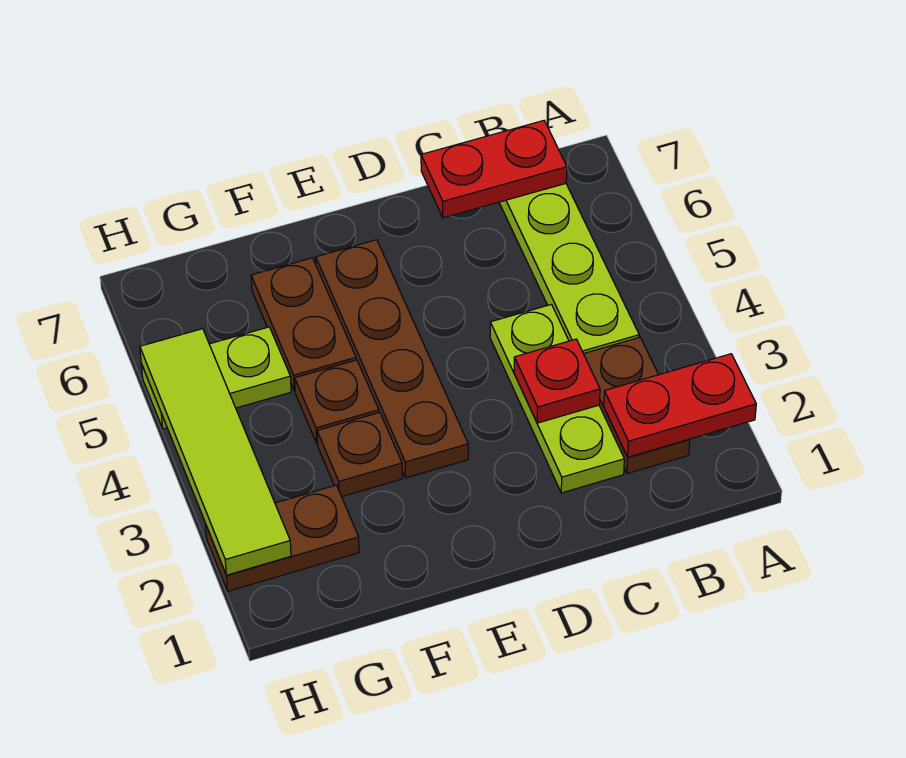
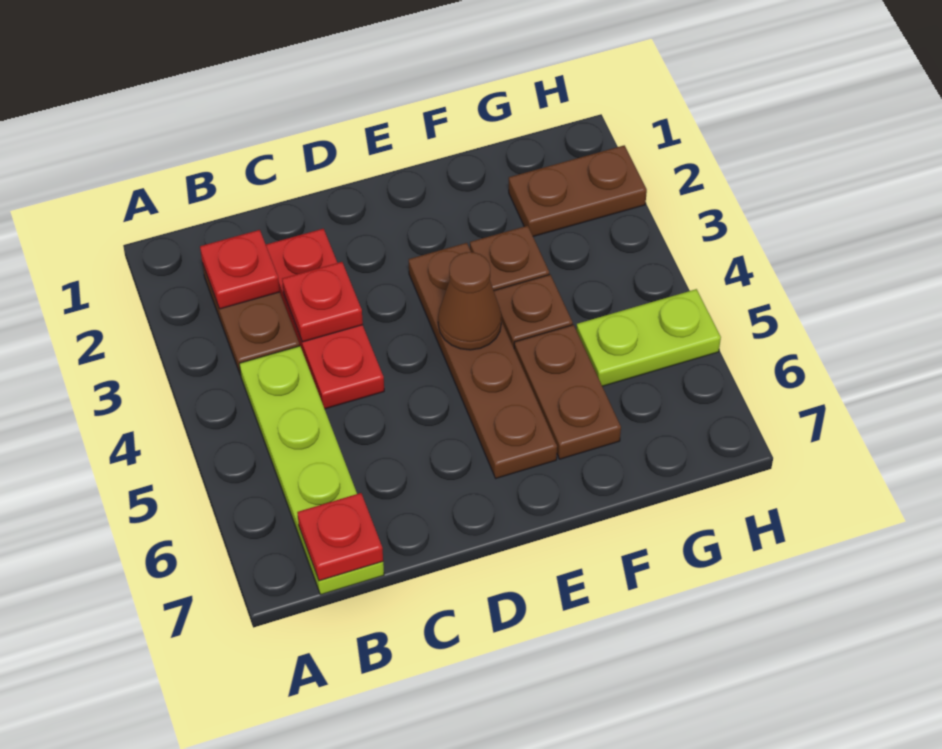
red 1x2 plate [604,354,756,457] -> red 1x1 plate [200,230,280,309]
red 1x2 plate [421,121,567,218] -> red 1x1 plate [297,493,383,581]
lime 1x3 plate [490,304,624,493] -> red 1x3 plate [266,229,384,409]
none -> brown 1x1 cone [438,252,502,350]
lime 1x4 tile [140,329,291,575] -> none

